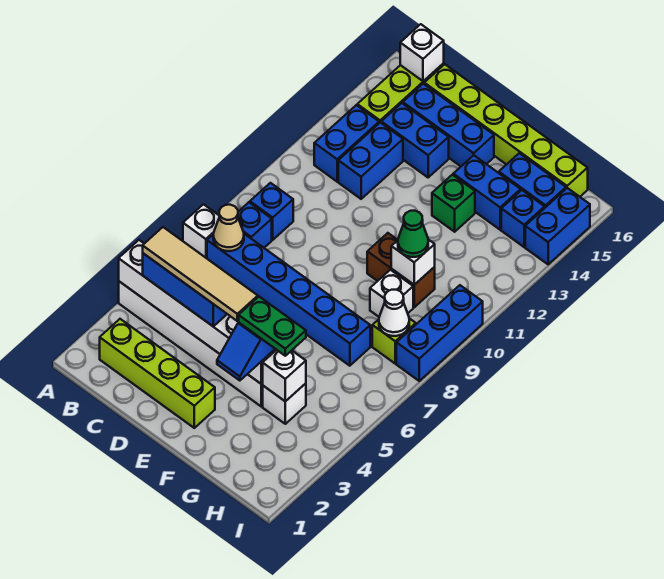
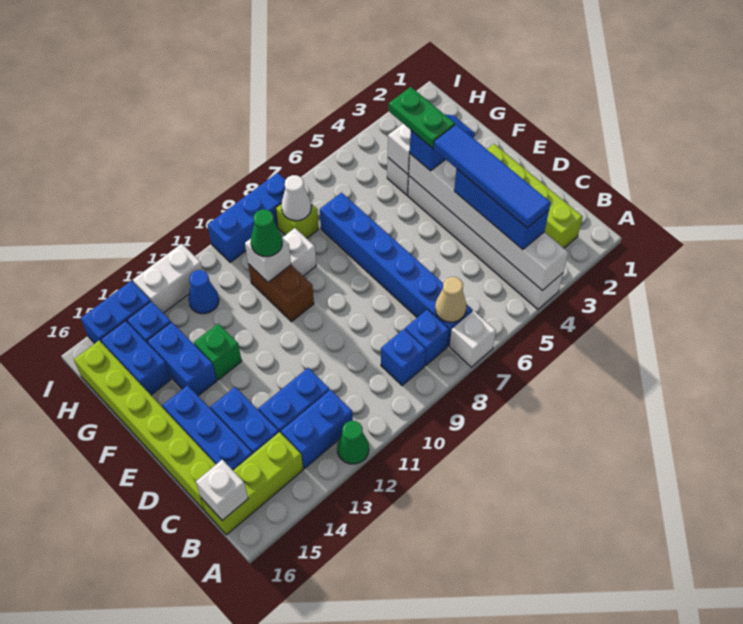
none -> green 1x1 cone [337,421,369,464]
tan 1x4 tile [143,227,258,321] -> blue 1x4 tile [433,124,551,228]
none -> blue 1x1 cone [188,270,219,314]
none -> white 1x2 brick [133,244,202,313]

